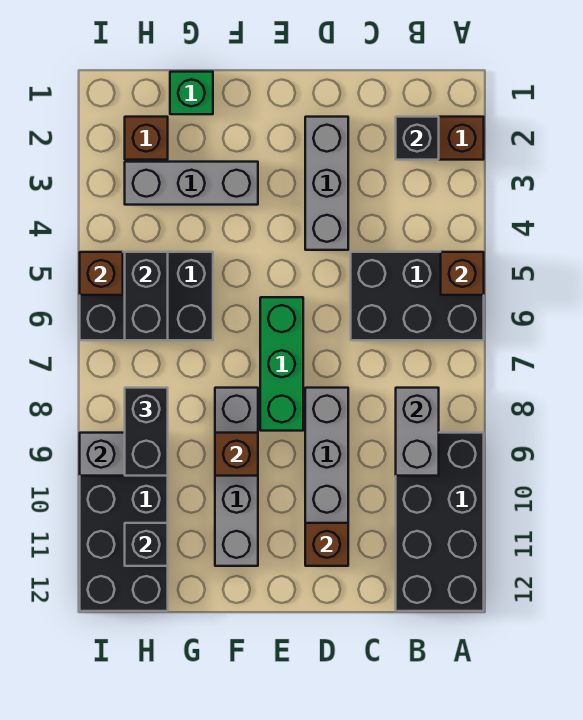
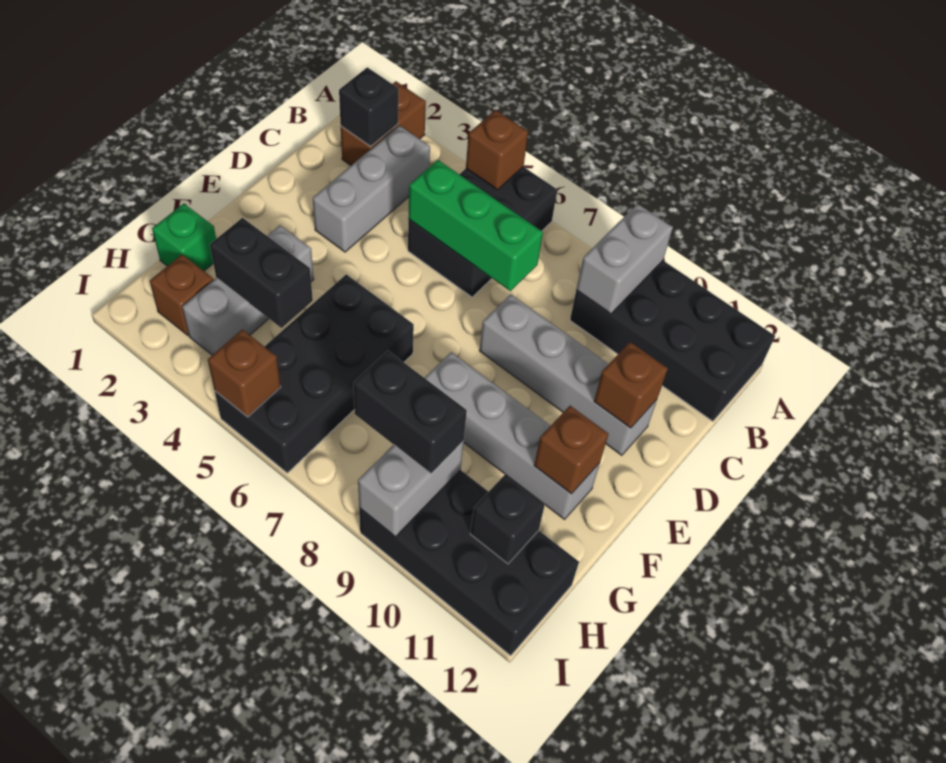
grey 1x2 brick [396,388,439,476] -> grey 1x2 brick turned to [576,204,673,314]
grey 1x3 brick [305,117,348,250] -> grey 1x3 brick turned to [313,126,430,252]
green 1x3 brick [260,297,303,431] -> green 1x3 brick moved to [408,160,543,291]
brown 1x1 brick [215,433,258,476] -> brown 1x1 brick moved to [534,406,608,494]
black 2x3 brick [80,252,213,340] -> black 2x4 brick [215,274,414,473]
black 1x2 brick [125,252,168,340] -> black 1x2 brick moved to [210,218,313,328]

